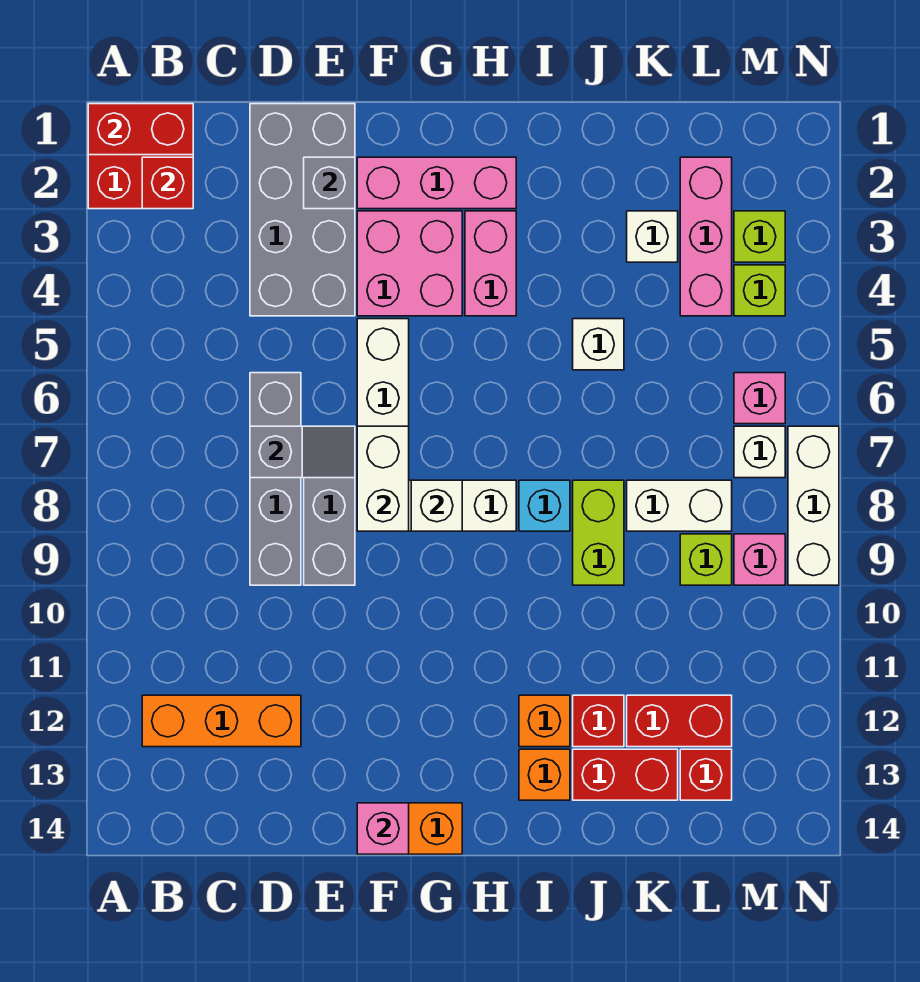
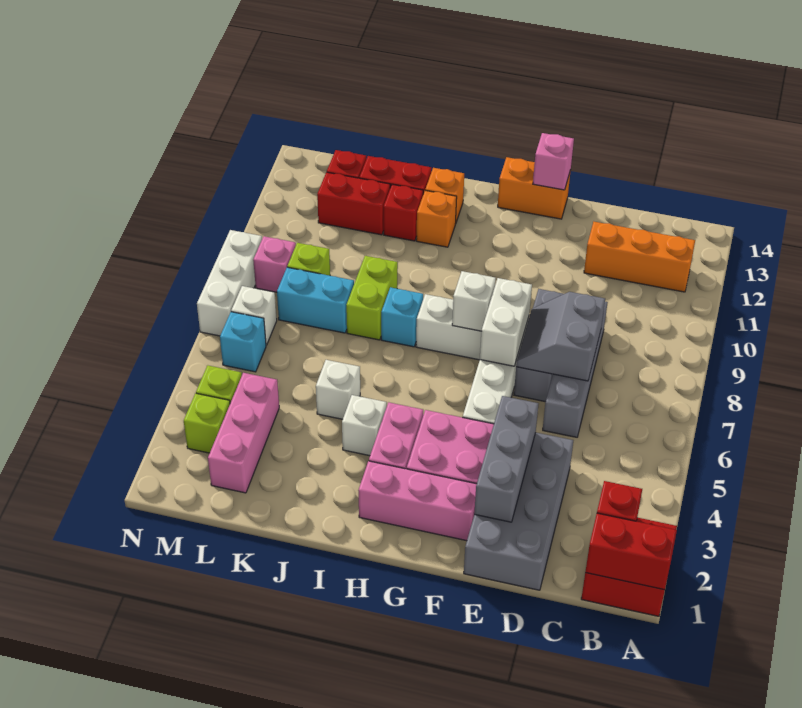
grey 1x2 slope [250,426,355,478] -> grey 2x2 slope [516,292,605,381]
grey 1x1 brick [304,157,355,209] -> grey 1x3 brick [474,396,539,522]
white 1x1 brick [627,211,678,262] -> white 1x1 brick moved to [342,395,387,456]
white 1x2 brick [627,480,732,531] -> cyan 1x2 brick [277,267,354,333]
pink 1x1 brick [734,373,785,424] -> cyan 1x1 brick [220,312,266,372]

